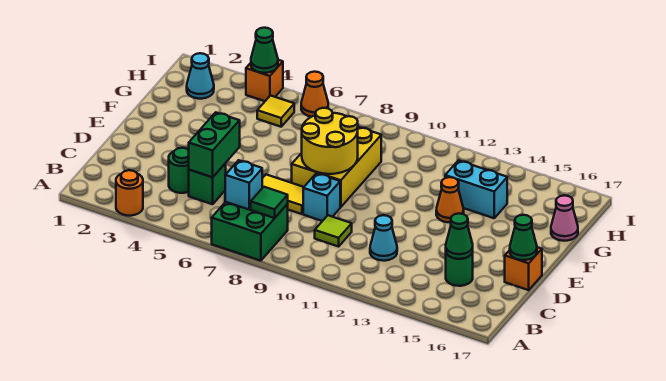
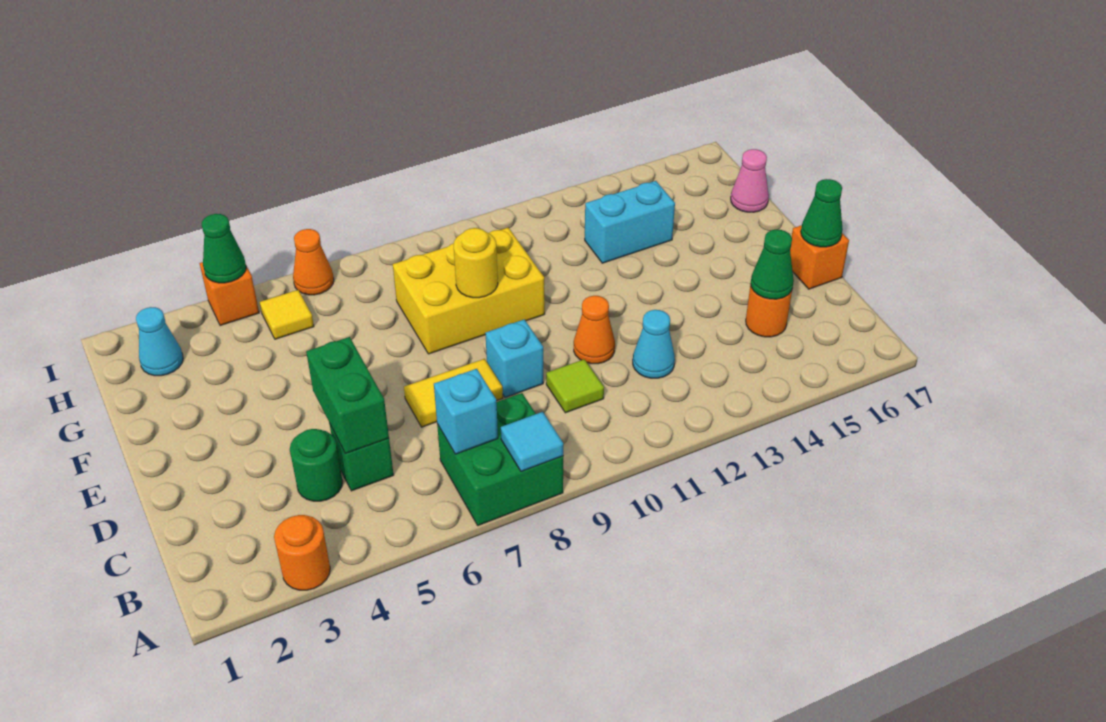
none -> cyan 1x1 tile [501,412,563,472]
green 1x1 tile [251,187,288,218] -> none
green 1x1 round brick [446,253,473,286] -> orange 1x1 round brick [746,284,792,337]
yellow 2x3 brick [292,127,381,207] -> yellow 2x3 brick turned to [393,228,545,354]
yellow 2x2 round brick [302,108,358,174] -> yellow 1x1 round brick [454,228,498,298]
orange 1x1 cone [436,177,464,222] -> orange 1x1 cone moved to [574,296,615,364]

